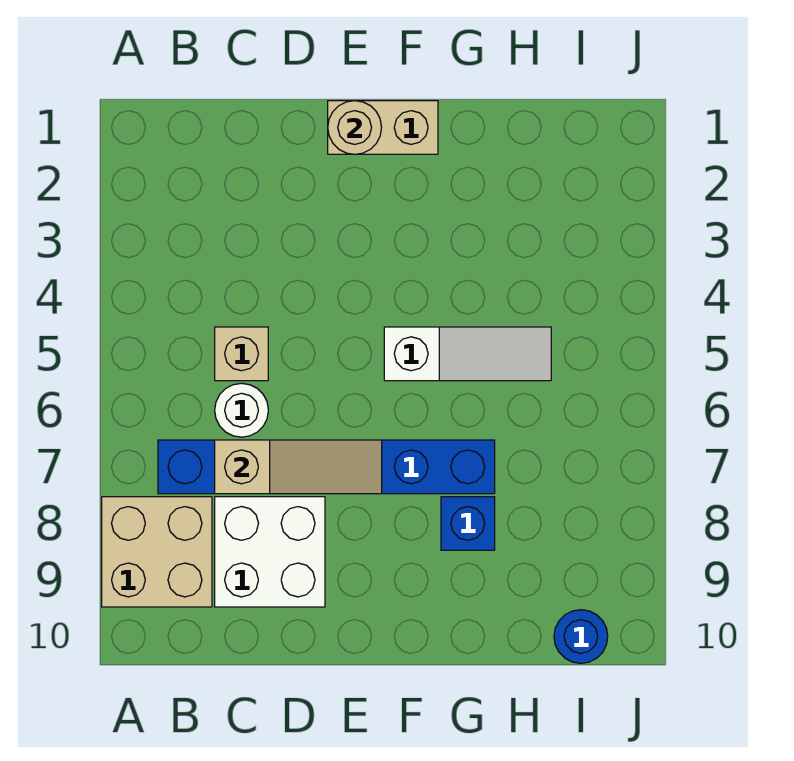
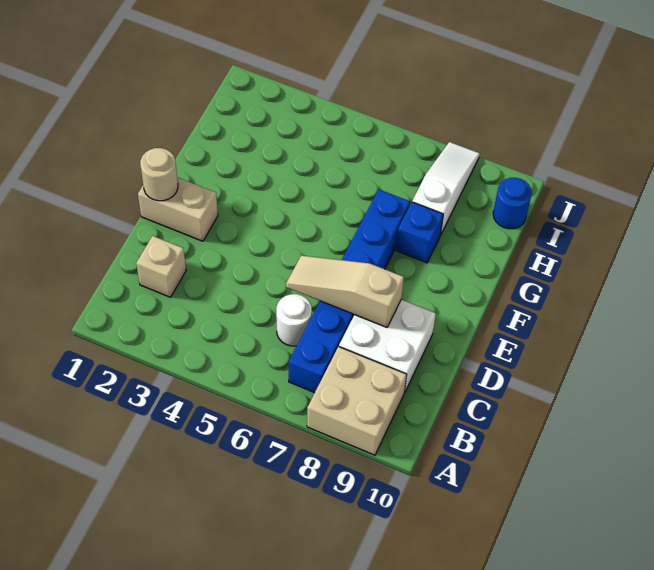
tan 1x1 brick [215,327,268,381] -> tan 1x1 brick moved to [136,236,186,297]
tan 1x3 slope [215,440,382,494] -> tan 1x3 slope turned to [286,256,404,327]
tan 1x2 brick [328,101,438,154] -> tan 1x2 brick turned to [138,177,218,241]
white 1x3 slope [384,327,551,381] -> white 1x3 slope moved to [412,142,480,235]

